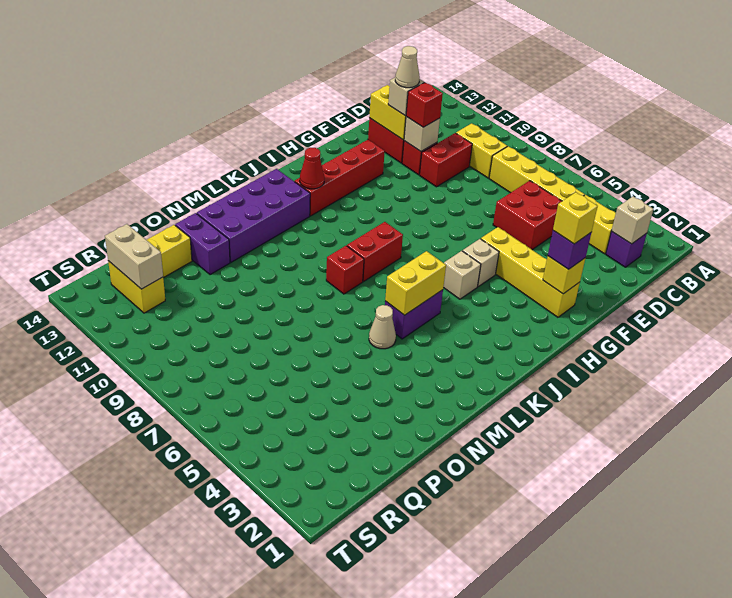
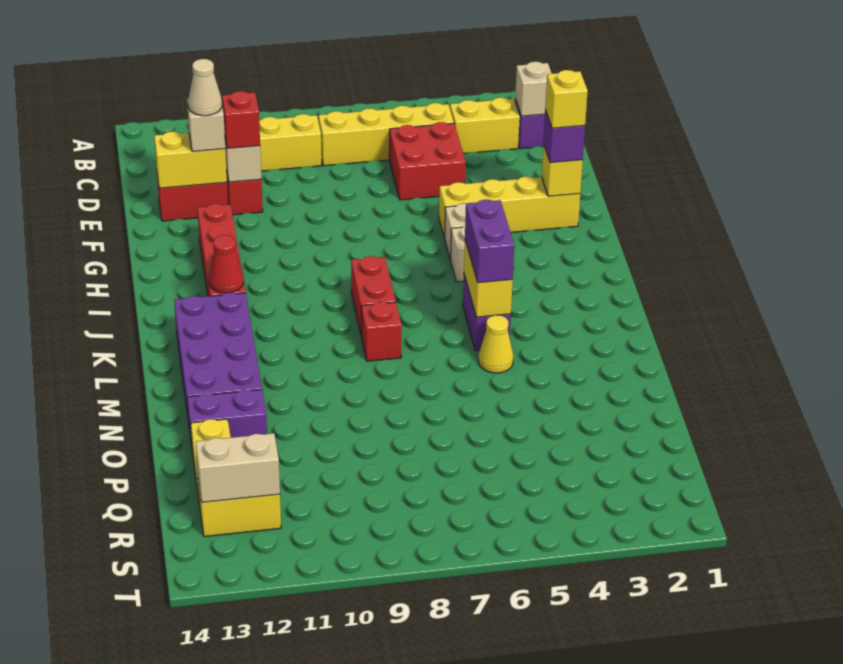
red 1x2 brick [420,133,472,187] -> none
none -> purple 1x2 brick [465,200,514,283]
tan 1x1 cone [369,305,396,349] -> yellow 1x1 cone [479,315,513,373]

